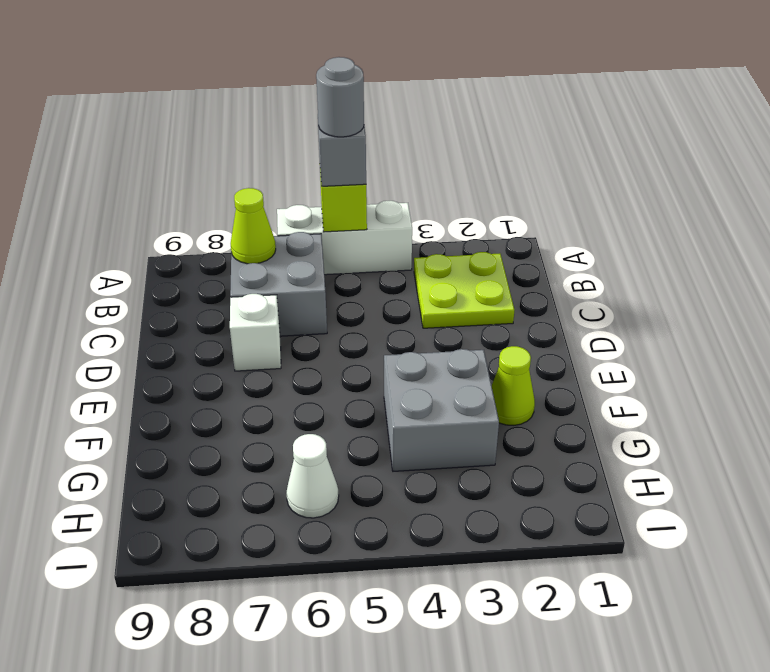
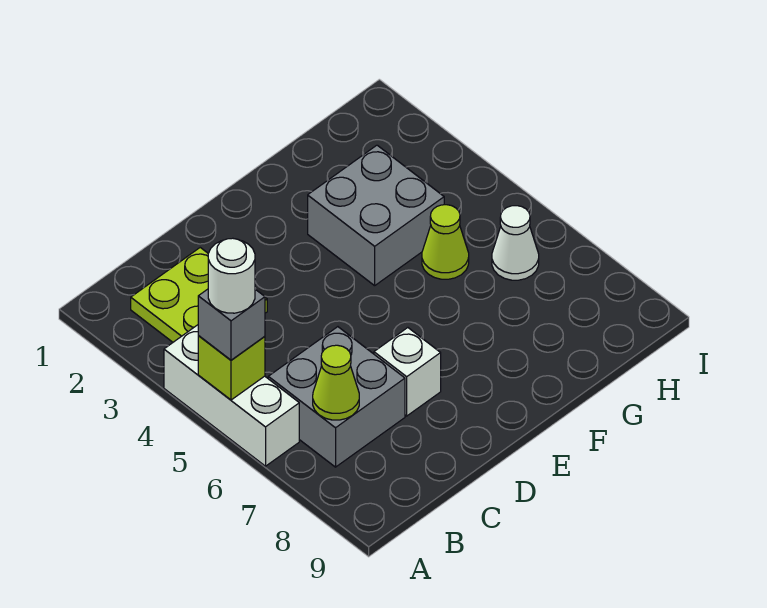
grey 1x1 round brick [316,57,364,137] -> white 1x1 round brick [208,238,255,313]
lime 1x1 cone [492,346,535,425] -> lime 1x1 cone moved to [422,205,469,279]

